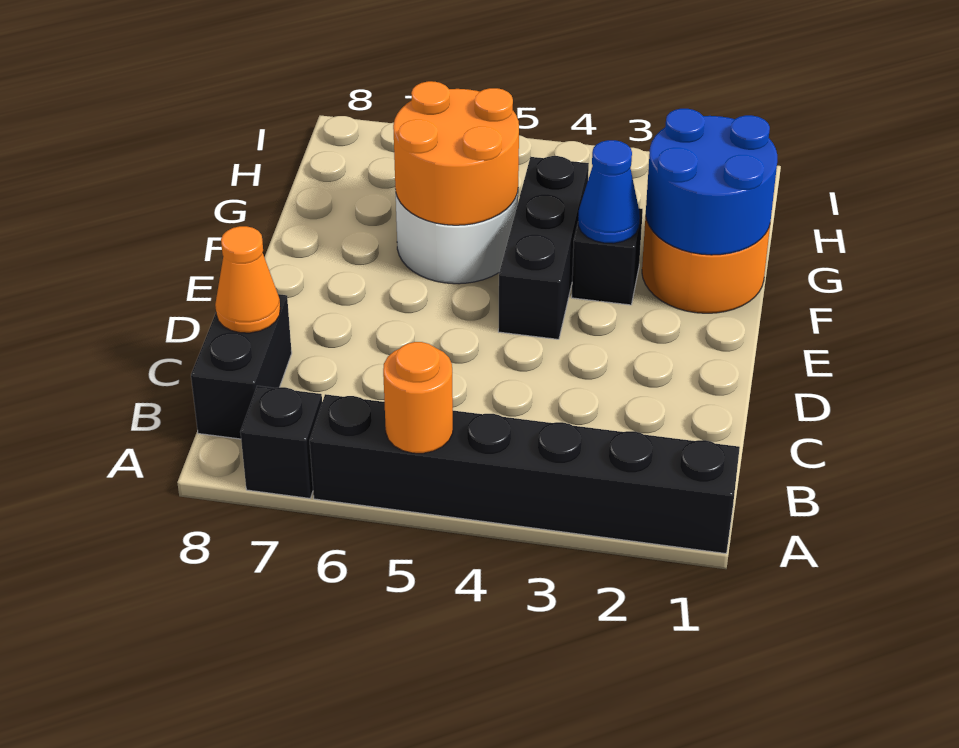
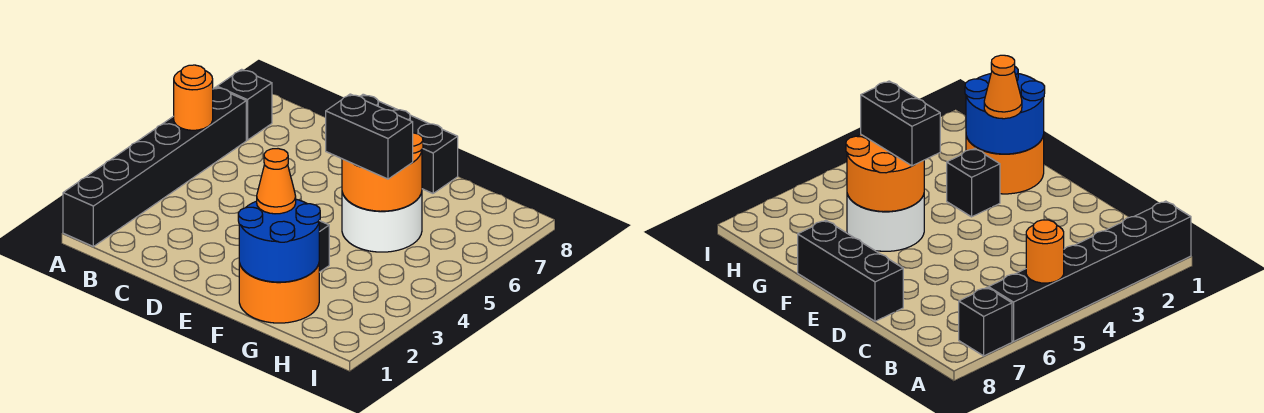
black 1x2 brick [191,294,292,439] -> black 1x2 brick moved to [326,94,413,179]
orange 1x1 cone [215,226,280,333] -> orange 1x1 cone moved to [257,149,296,214]
black 1x3 brick [498,156,589,339] -> black 1x3 brick moved to [361,94,458,193]
blue 1x1 cone [578,140,640,243] -> none

